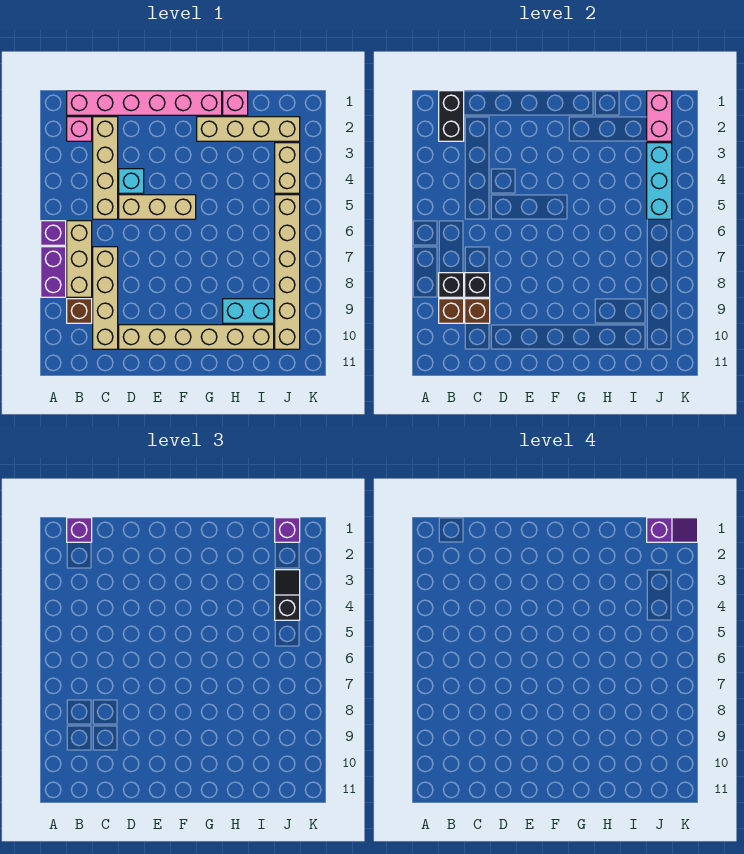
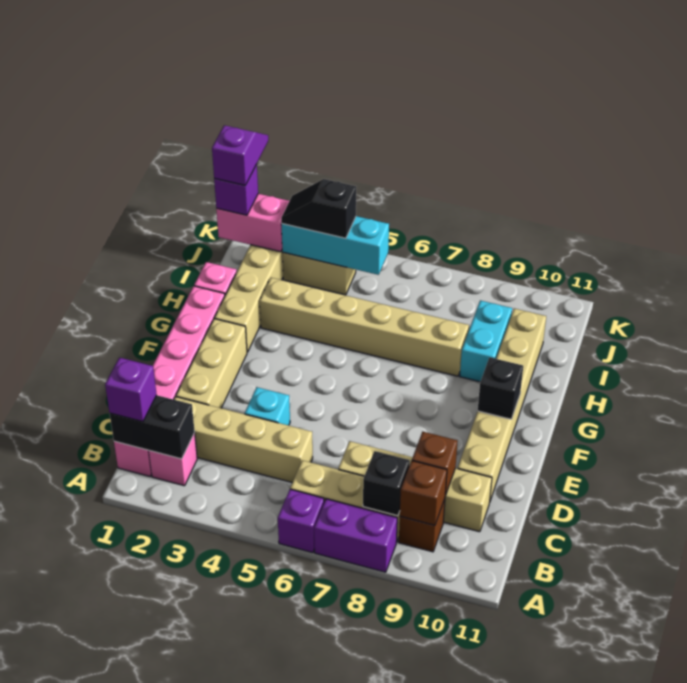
black 1x1 brick [465,273,490,297] -> black 1x1 brick moved to [478,357,523,419]
tan 1x3 brick [119,195,196,219] -> tan 1x3 brick moved to [176,319,247,408]
tan 1x6 brick [275,195,300,349] -> tan 1x6 brick moved to [260,278,469,376]

